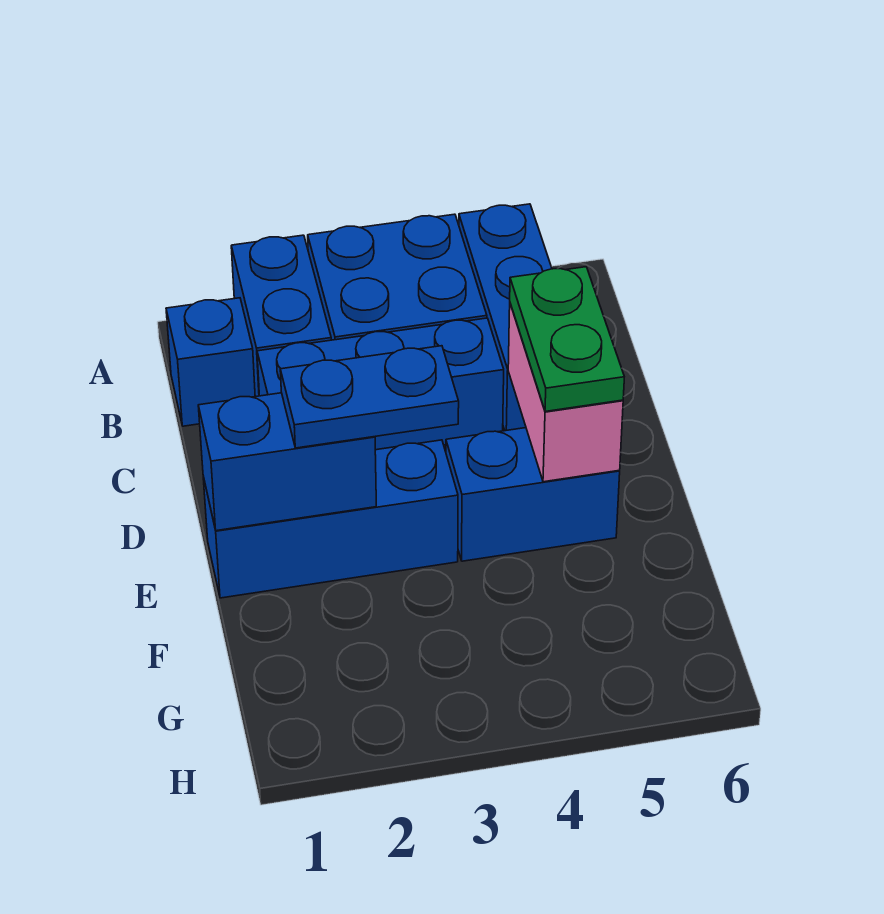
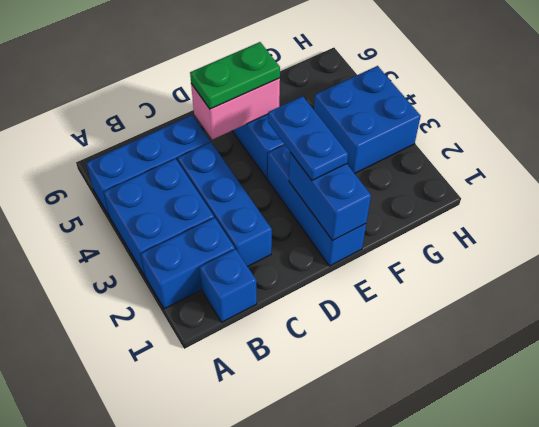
none -> blue 2x2 brick [314,66,421,173]

